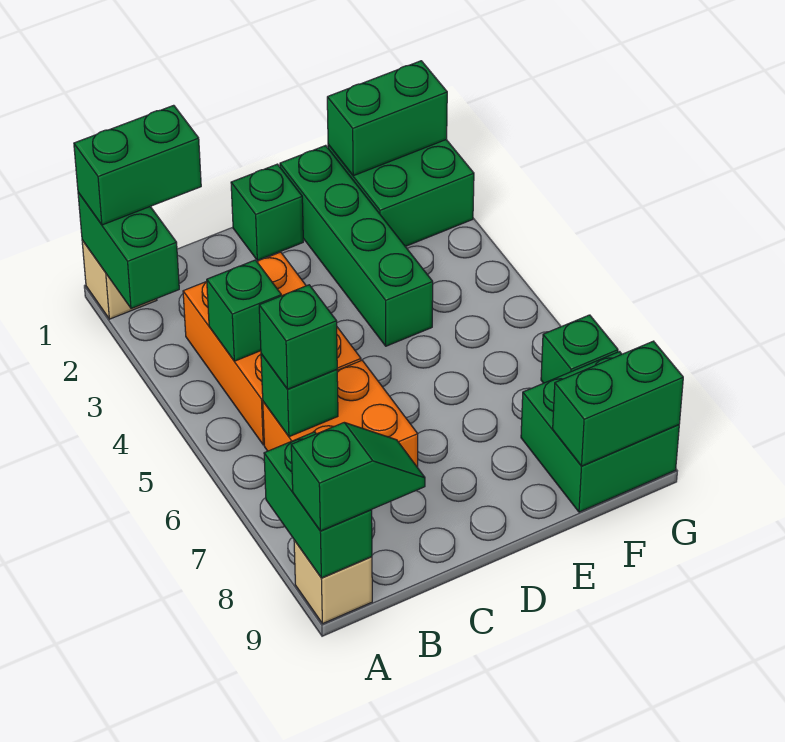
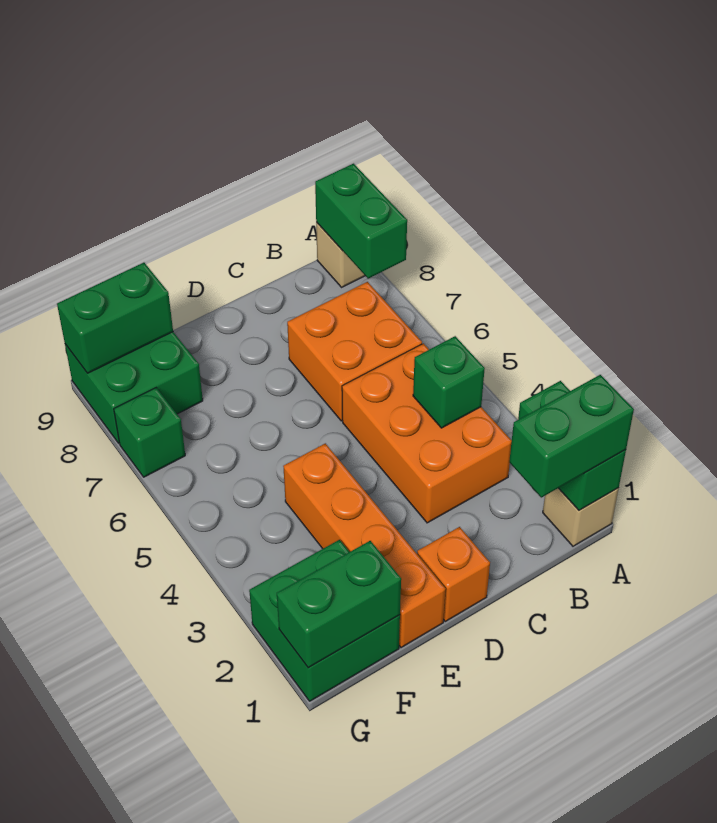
green 1x2 slope [291,423,425,531] -> none
green 1x1 brick [261,354,338,437] -> none
green 1x1 brick [259,285,337,389] -> none
green 1x1 brick [231,164,303,261] -> orange 1x1 brick [417,527,490,621]
green 1x4 brick [280,145,433,346] -> orange 1x4 brick [283,443,445,648]

